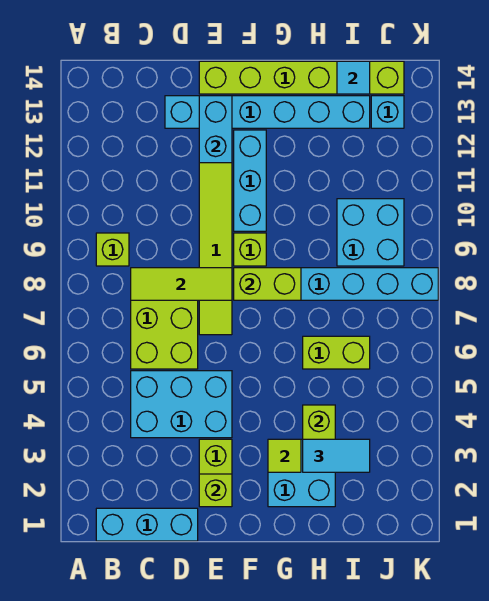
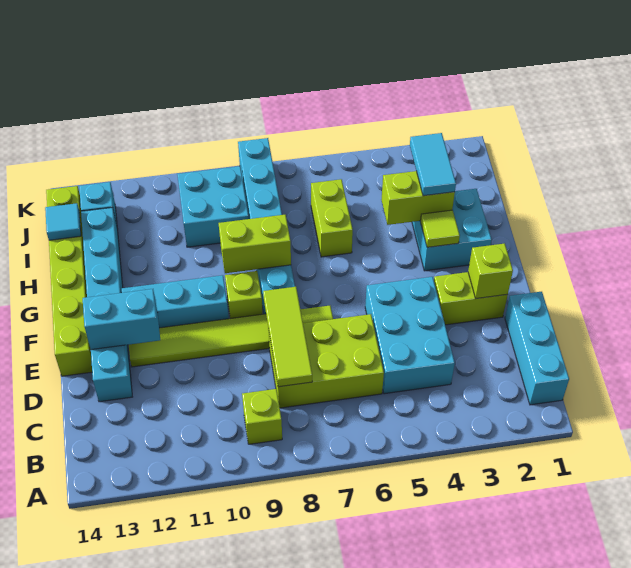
lime 1x2 brick [234,268,301,300] -> lime 1x2 brick turned to [219,215,291,273]

